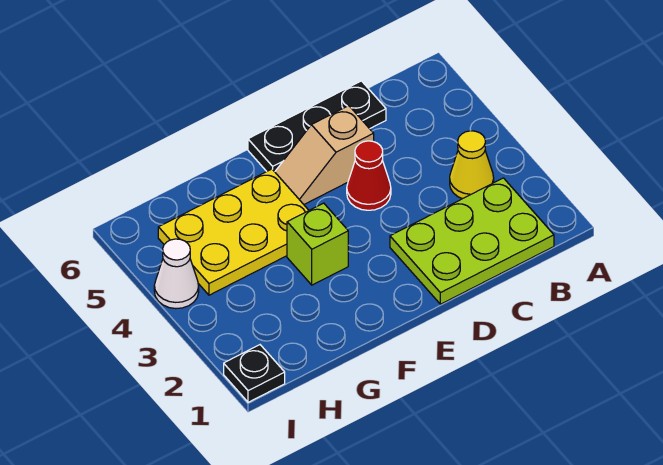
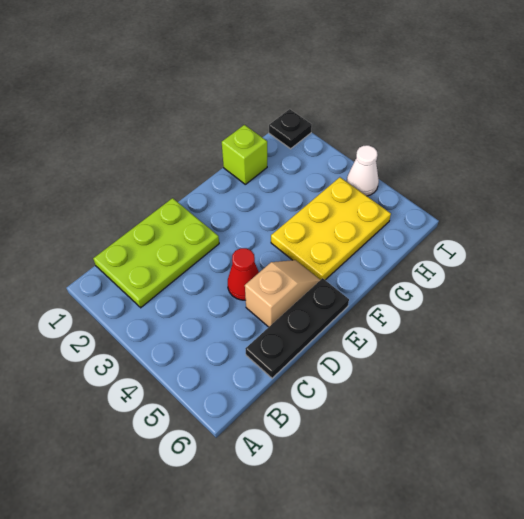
yellow 1x1 cone [450,131,494,199] -> none
lime 1x1 brick [287,203,348,285] -> lime 1x1 brick moved to [222,125,267,184]

